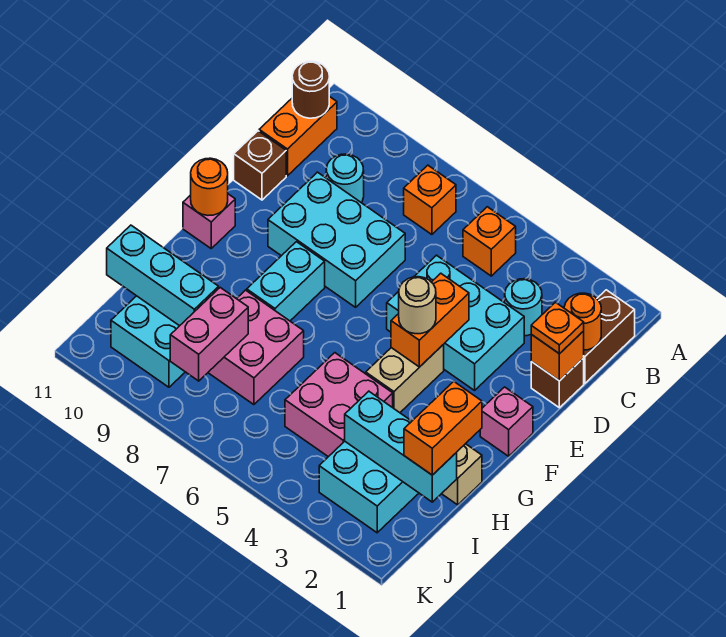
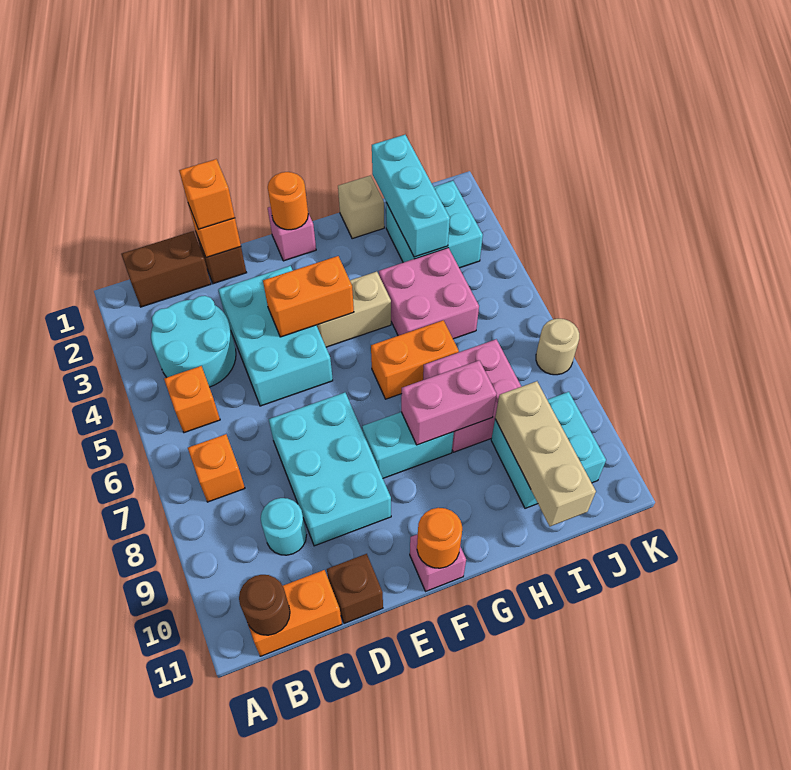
orange 1x1 round brick [564,293,601,350] -> orange 1x1 round brick moved to [268,172,308,230]
cyan 1x1 round brick [505,279,542,336] -> cyan 2x2 round brick [151,296,236,387]
orange 1x1 plate [531,302,584,354] -> orange 1x1 brick [179,159,235,229]
tan 1x1 round brick [399,277,436,334] -> tan 1x1 round brick moved to [536,319,579,375]
orange 1x2 brick [404,381,482,475] -> orange 1x2 brick moved to [371,320,459,399]
pink 1x2 brick [170,288,248,381] -> pink 1x2 brick moved to [401,360,497,445]
cyan 1x3 brick [107,225,219,326] -> tan 1x3 brick [495,381,596,526]

